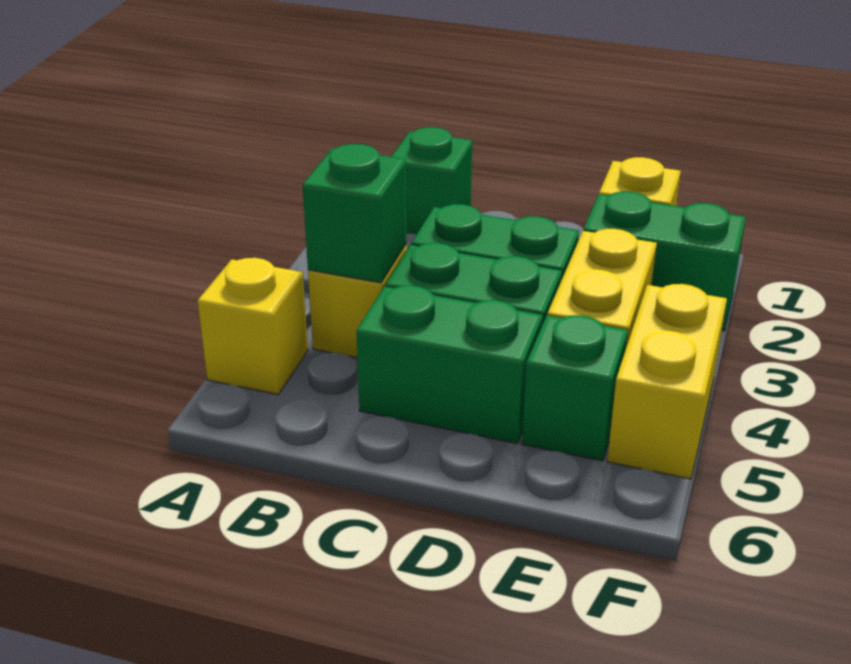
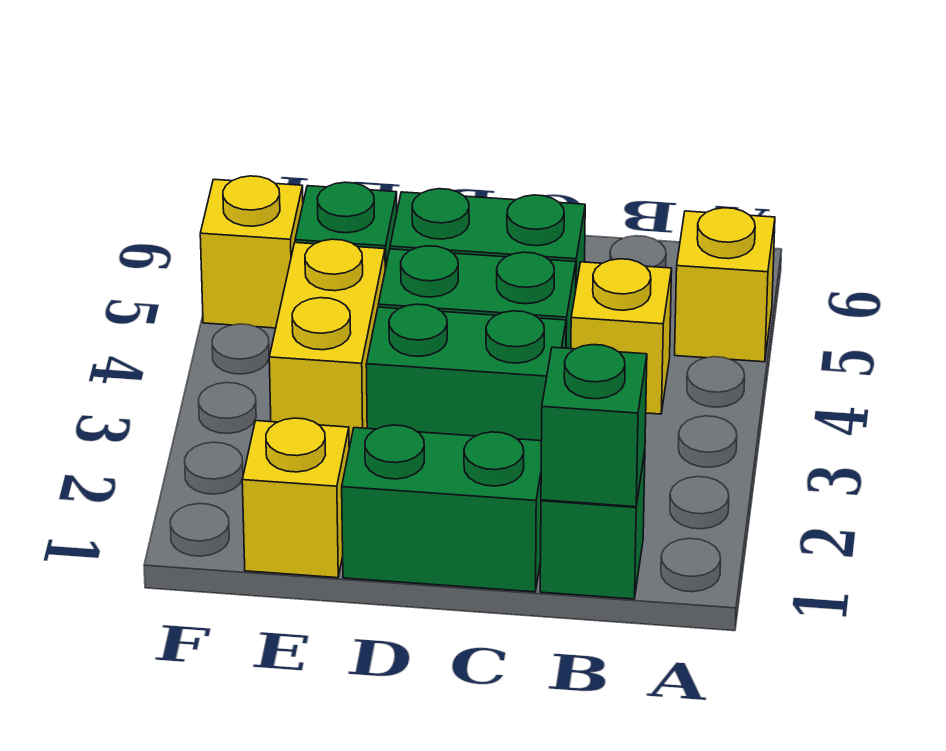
green 1x1 brick [303,144,406,283] -> green 1x1 brick moved to [541,345,647,507]
green 1x2 brick [583,191,746,331] -> green 1x2 brick moved to [342,425,541,592]
yellow 1x2 brick [607,284,727,479] -> yellow 1x1 brick [200,176,303,328]

